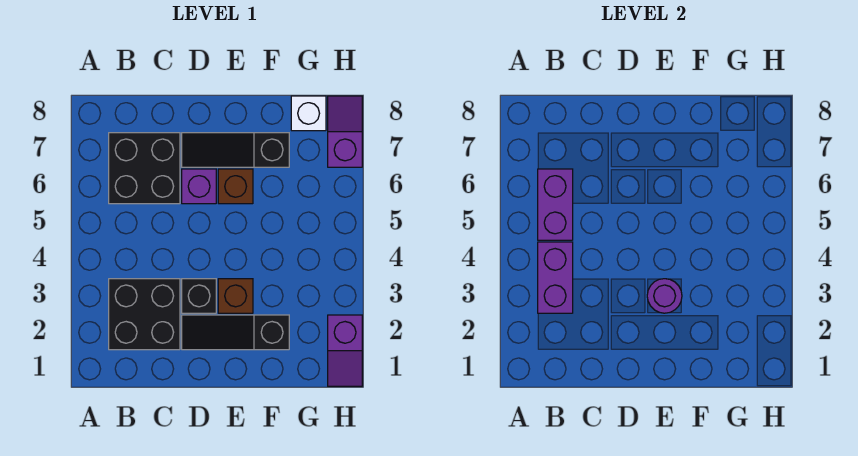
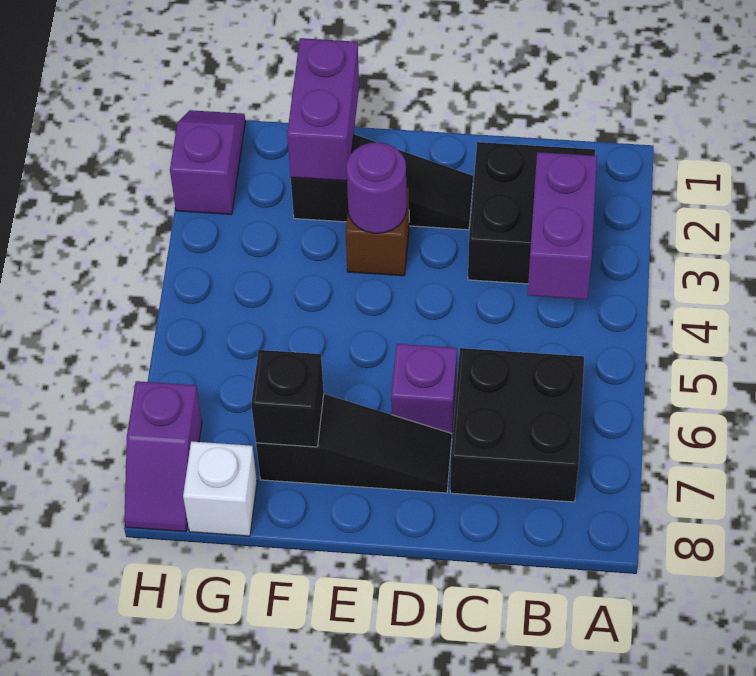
purple 1x2 brick [538,169,573,240] -> purple 1x2 brick moved to [287,38,359,181]
black 1x1 brick [182,279,216,313] -> black 1x1 brick moved to [251,350,324,447]
brown 1x1 brick [218,169,253,204] -> none

